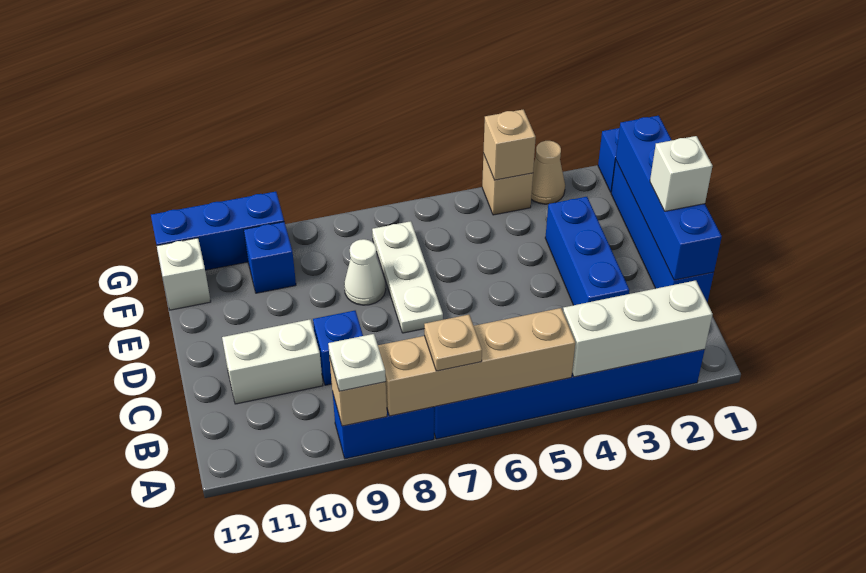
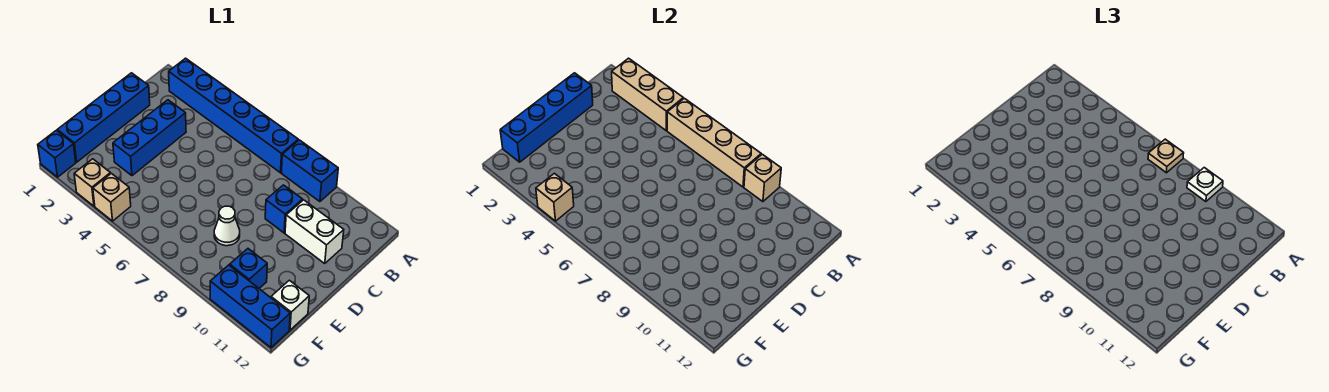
white 1x3 brick [563,280,713,377] -> tan 1x3 brick [612,58,683,131]
white 1x1 brick [650,136,712,211] -> none
white 1x3 plate [372,221,443,333] -> none
tan 1x1 cone [531,141,565,204] -> tan 1x1 brick [74,159,111,206]

